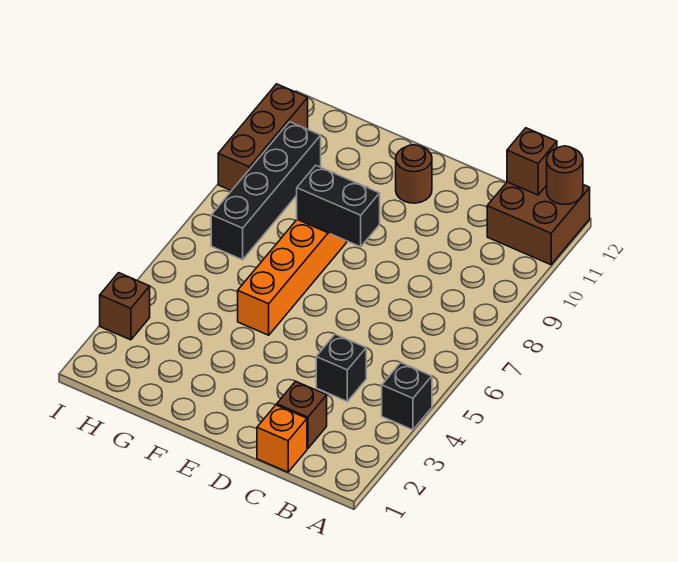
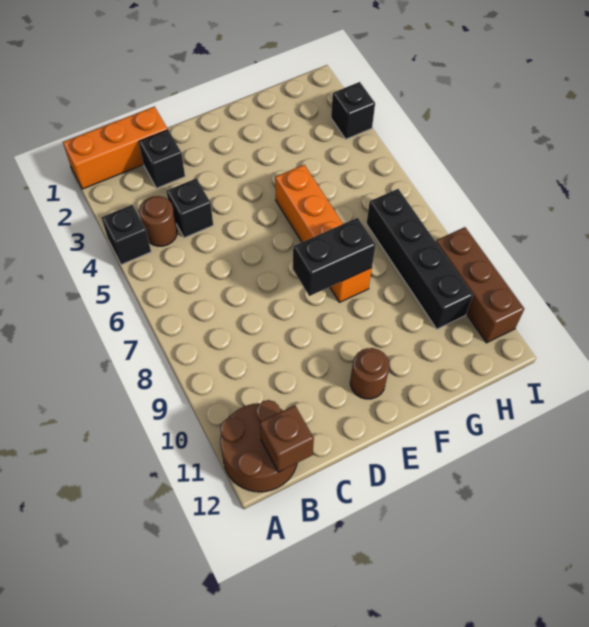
brown 2x2 brick [487,182,590,265] -> brown 2x2 round brick [220,400,297,492]
brown 1x1 round brick [547,146,583,204] -> brown 1x1 round brick moved to [139,196,177,246]
orange 1x1 brick [257,405,307,472] -> orange 1x3 brick [63,107,168,189]
brown 1x1 brick [277,381,327,449] -> black 1x1 brick [139,130,185,188]
brown 1x1 brick [100,273,150,340] -> black 1x1 brick [331,82,375,139]

